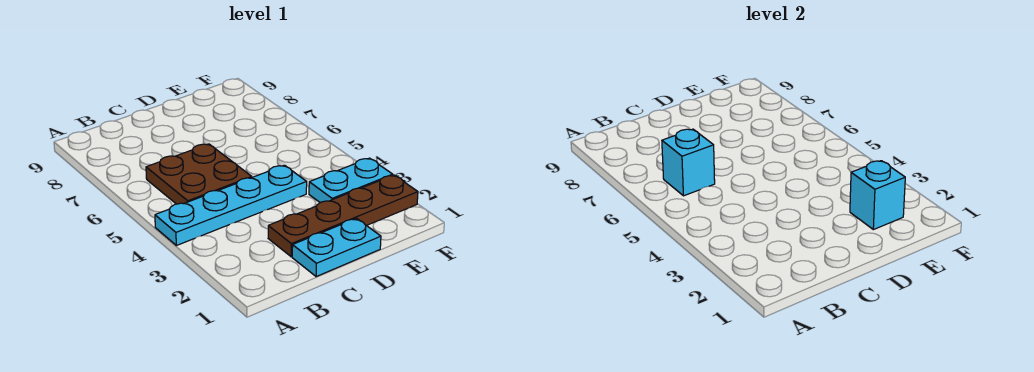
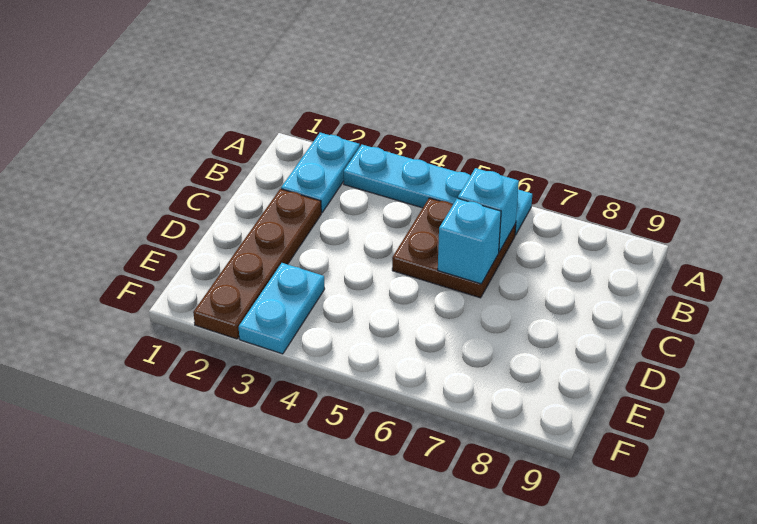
cyan 1x4 plate [155,165,307,245] -> cyan 1x4 plate turned to [344,145,532,235]
cyan 1x2 plate [292,218,381,277] -> cyan 1x2 plate moved to [281,133,360,213]
cyan 1x1 brick [850,161,905,230] -> cyan 1x1 brick moved to [438,198,501,284]

